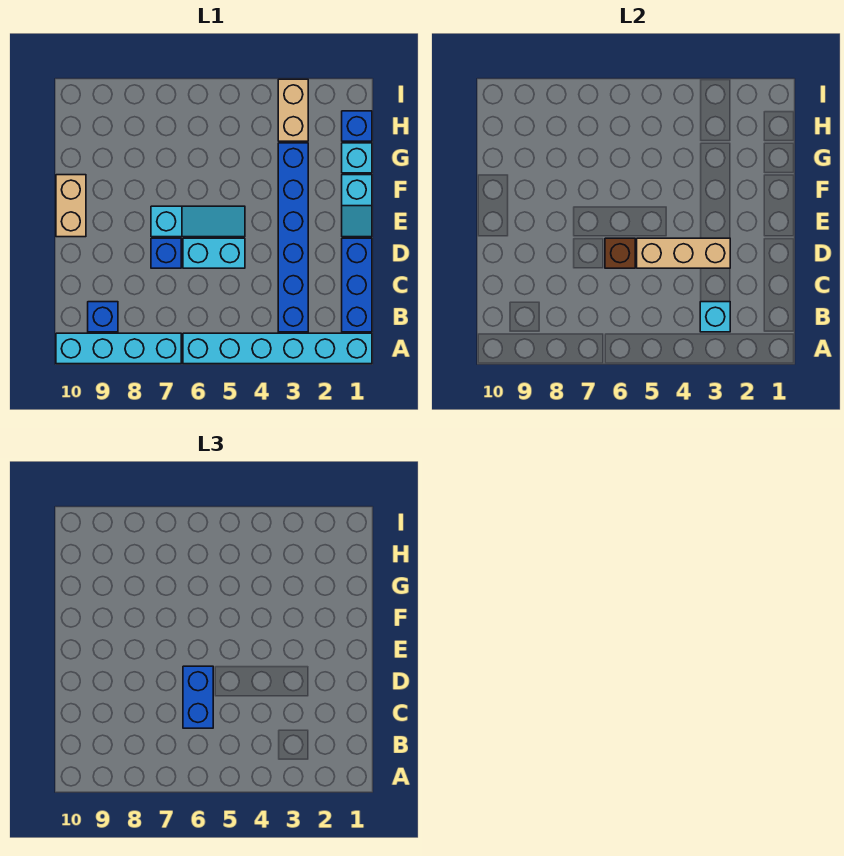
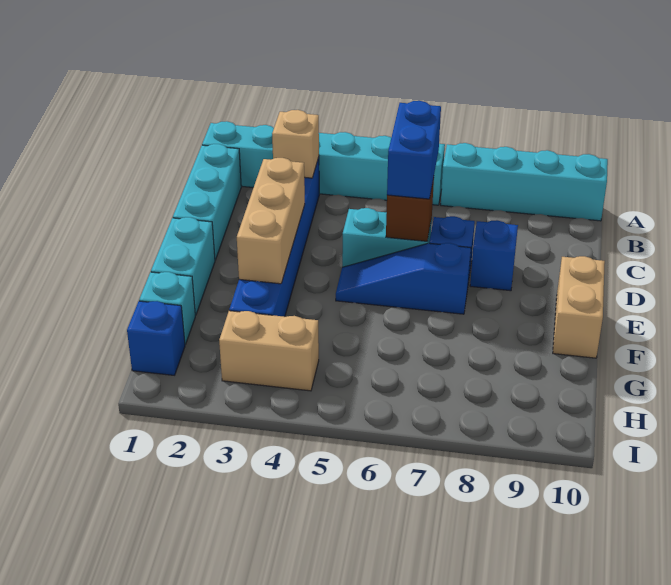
blue 1x3 brick [342,238,372,332] -> cyan 1x3 brick [173,144,241,260]
cyan 1x1 brick [700,302,730,332] -> tan 1x1 brick [272,110,319,178]
blue 1x1 brick [88,302,118,332] -> blue 1x1 brick moved to [470,220,518,291]
tan 1x3 brick [637,238,730,268] -> tan 1x3 brick turned to [237,158,305,284]
cyan 1x2 slope [342,175,372,237] -> cyan 1x2 brick [151,217,215,315]
cyan 1x3 slope [151,206,245,237] -> blue 1x3 slope [336,243,471,314]
tan 1x2 brick [278,79,308,141] -> tan 1x2 brick turned to [219,311,319,391]

